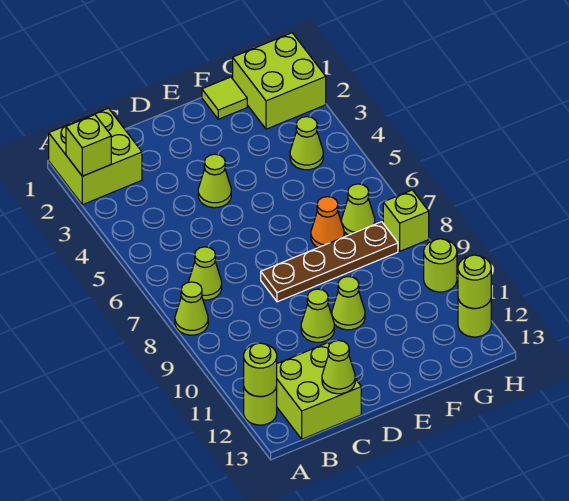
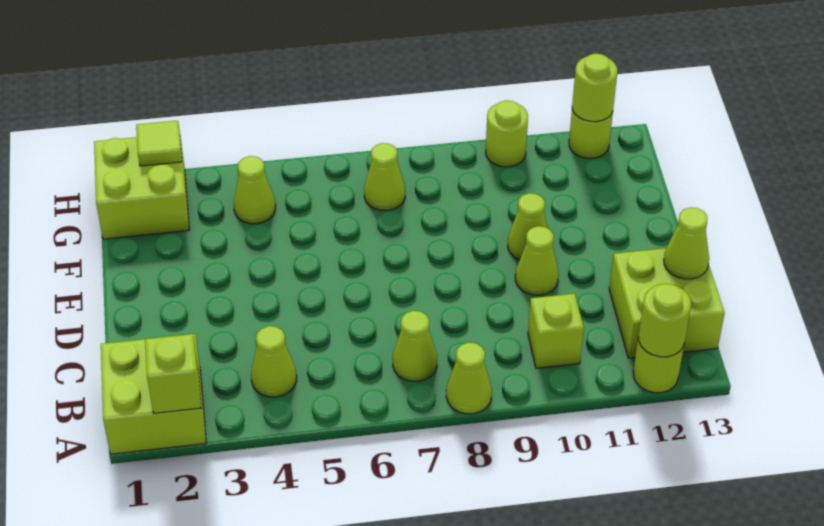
lime 1x1 cone [198,154,231,208] -> lime 1x1 cone moved to [251,326,297,397]
brown 1x4 plate [261,222,398,302] -> none
lime 1x1 tile [202,77,247,119] -> lime 1x1 tile moved to [136,121,182,166]
orange 1x1 cone [311,197,344,248] -> none
lime 1x1 brick [383,190,429,251] -> lime 1x1 brick moved to [528,294,584,368]

